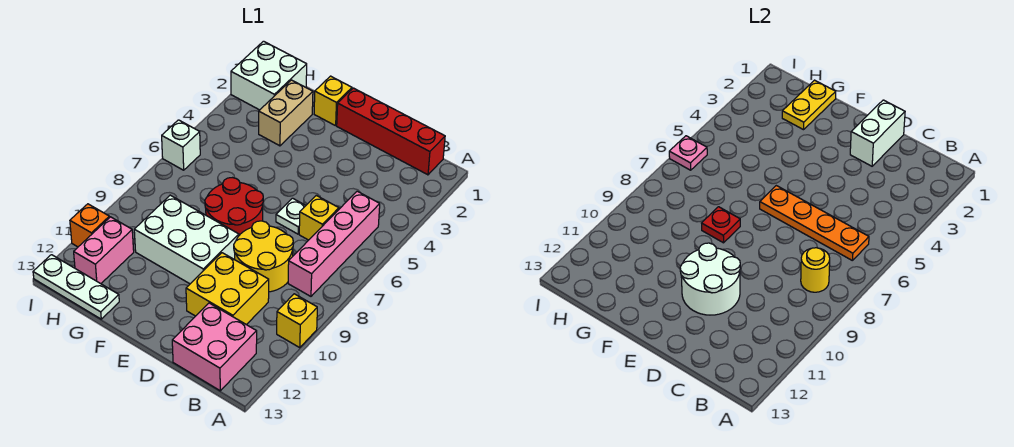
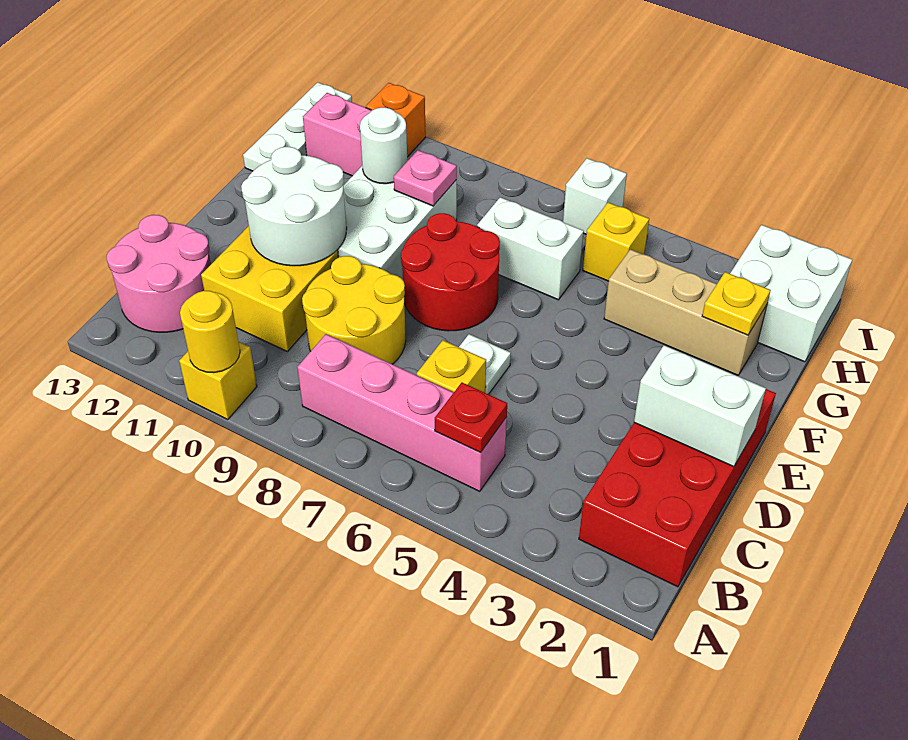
red 1x4 brick [337,88,445,175] -> red 2x4 brick [579,389,776,587]
orange 1x4 plate [760,186,869,261] -> none
yellow 1x1 round brick [801,248,830,292] -> yellow 1x1 round brick moved to [180,291,240,373]
pink 2x2 brick [172,303,257,391] -> pink 2x2 round brick [107,215,211,332]
yellow 1x1 brick [314,76,352,126] -> yellow 1x1 brick moved to [583,203,649,281]
red 1x1 plate [702,207,740,243] -> red 1x1 plate moved to [435,383,507,453]
yellow 1x2 plate [782,80,836,130] -> yellow 1x1 plate [702,272,771,335]
tan 1x2 brick [259,80,313,146] -> tan 1x3 brick [604,249,767,375]
none -> white 1x2 brick [477,197,584,300]
none -> white 1x1 round brick [360,107,407,184]
pink 1x1 plate [669,136,707,170] -> pink 1x1 plate moved to [394,150,457,206]

